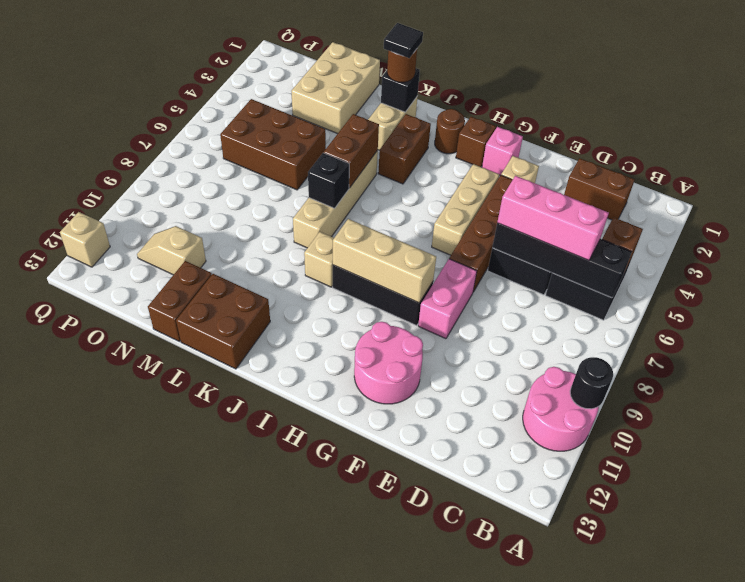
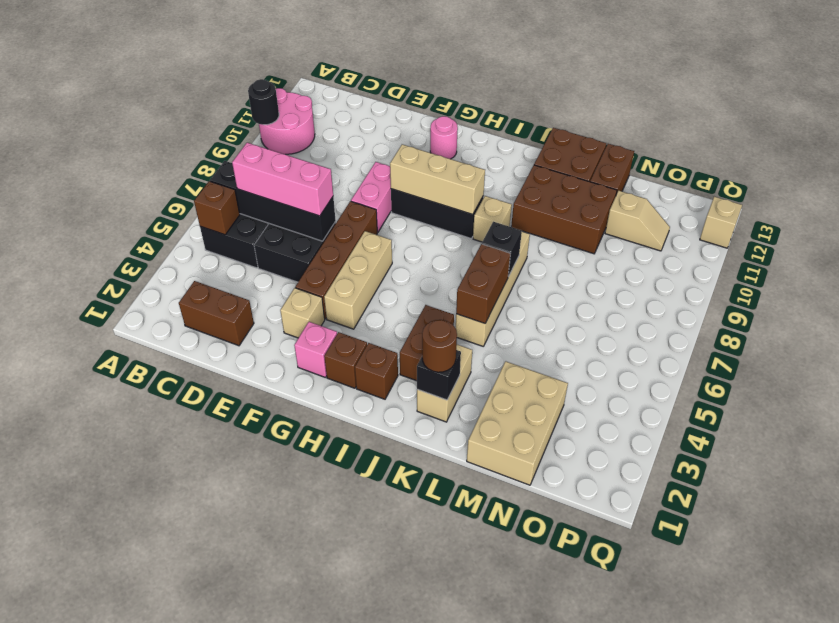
pink 2x2 round brick [354,322,423,404] -> pink 1x1 round brick [430,116,458,159]
brown 1x1 round brick [435,109,465,154] -> brown 1x1 brick [355,343,398,399]
black 1x1 tile [384,23,423,58] -> none
brown 2x3 brick [220,99,326,190] -> brown 2x3 brick moved to [511,165,617,254]

